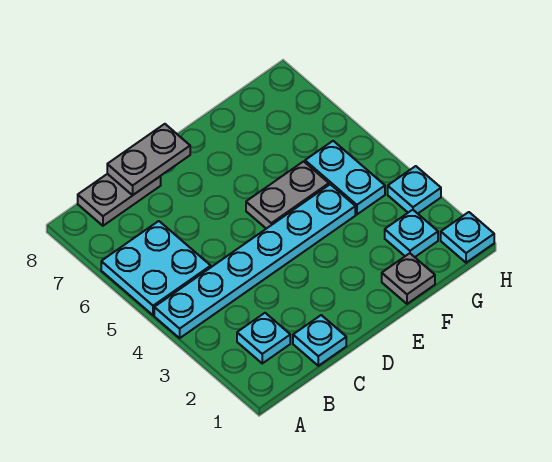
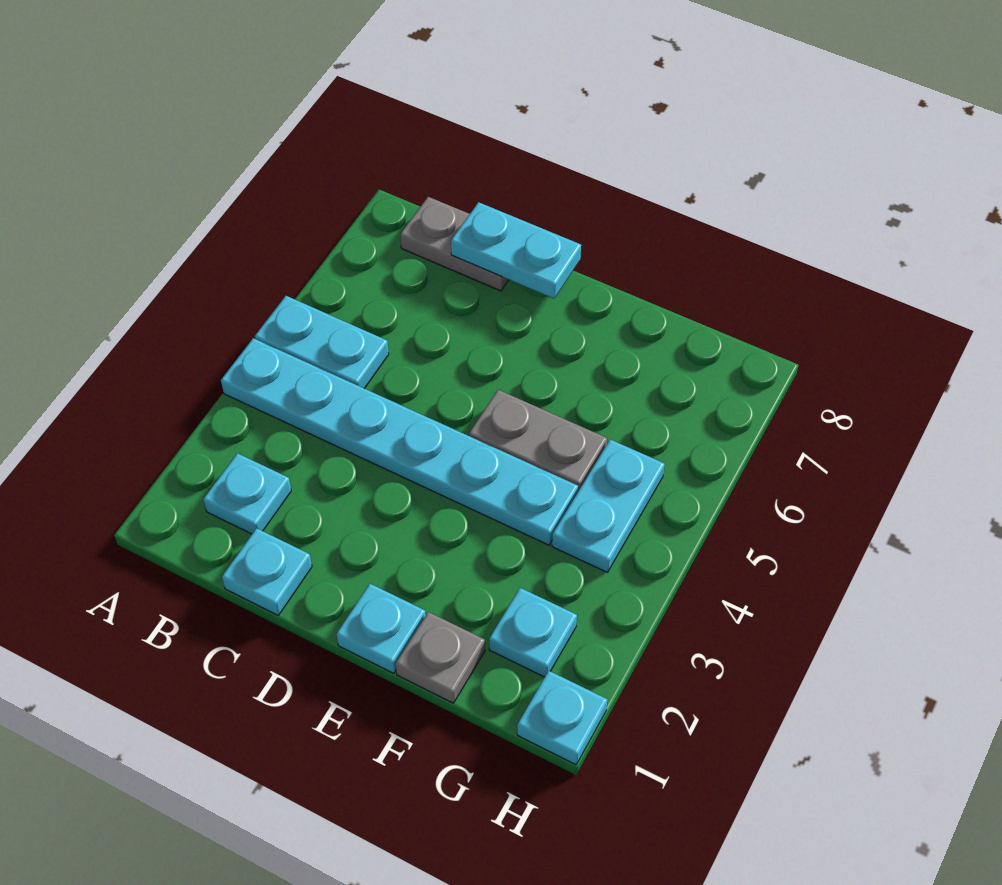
cyan 2x2 plate [101,221,211,315] -> cyan 1x2 plate [255,296,389,388]
grey 1x2 plate [107,124,190,195] -> cyan 1x2 plate [451,202,581,298]
cyan 1x1 plate [388,166,441,213] -> cyan 1x1 plate moved to [336,584,426,673]

